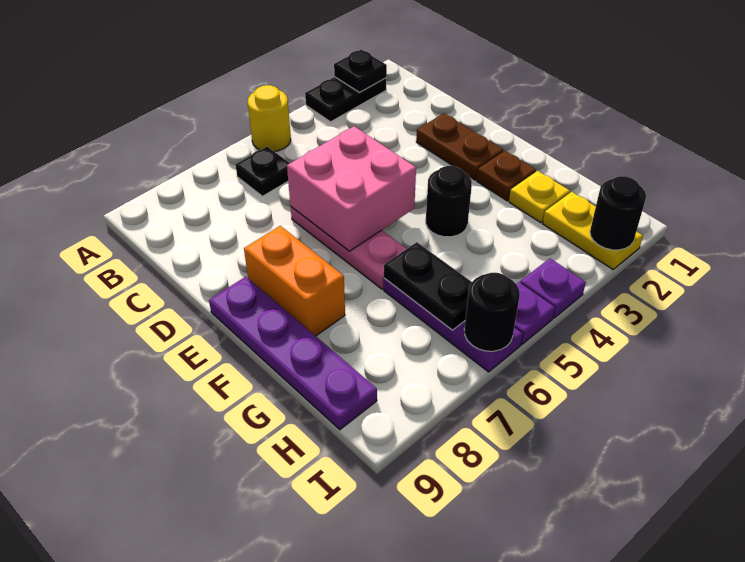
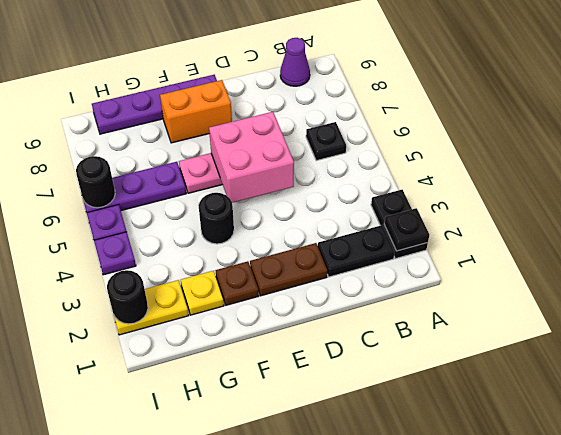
yellow 1x1 round brick [248,85,291,152] -> none
none -> purple 1x1 cone [280,38,310,86]
black 1x2 plate [384,242,472,330] -> black 1x2 plate moved to [318,225,395,277]

